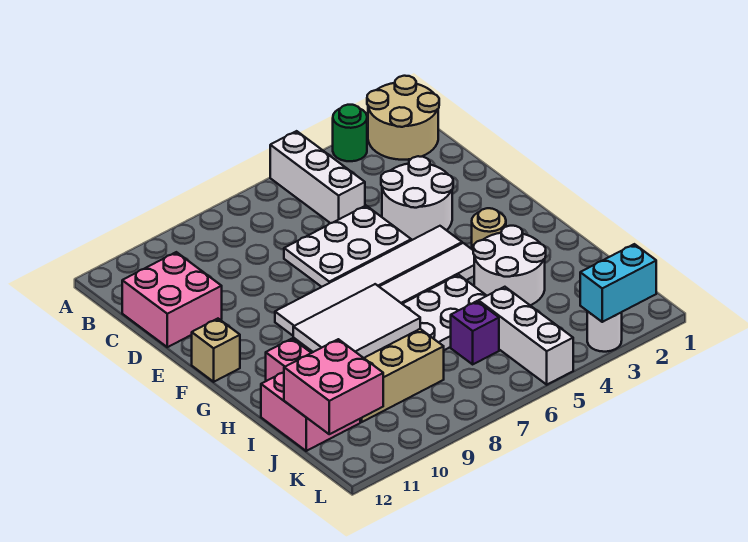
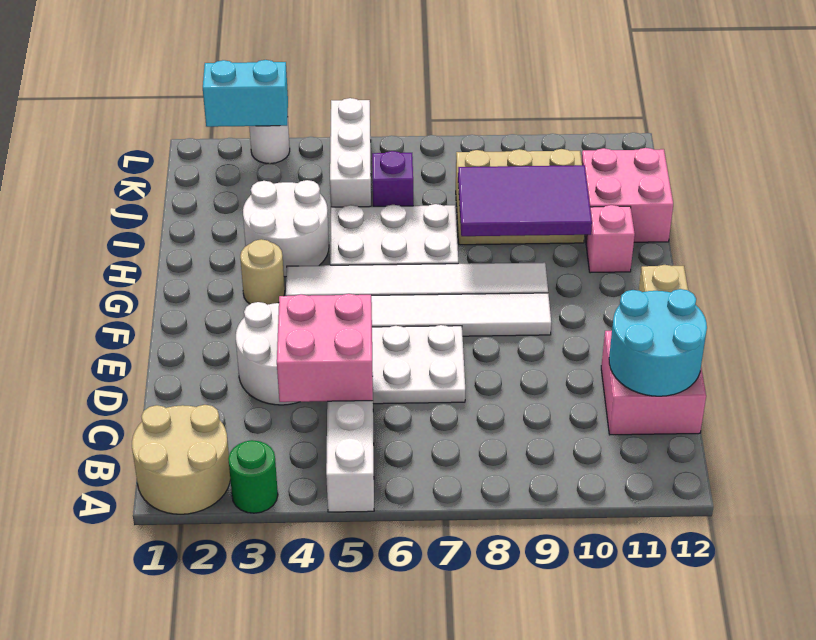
none -> cyan 2x2 round brick [609,289,707,396]
white 2x3 tile [293,284,420,358] -> purple 2x3 tile [458,165,592,236]
pink 2x2 brick [284,339,383,434] -> pink 2x2 brick moved to [277,294,373,402]

